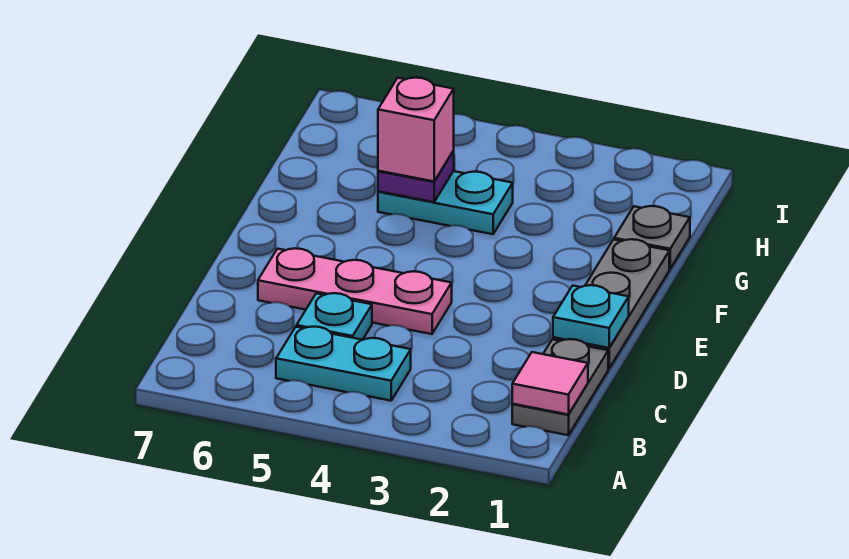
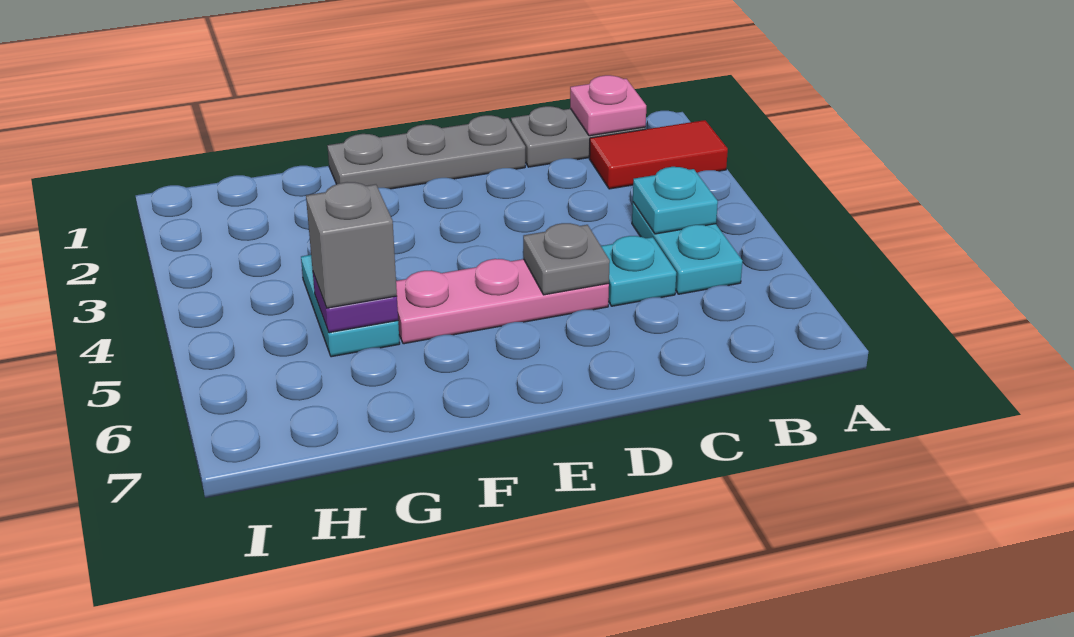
none -> red 1x2 tile [589,120,728,189]
pink 1x1 tile [512,352,588,415] -> pink 1x1 plate [570,75,646,136]
cyan 1x1 plate [553,285,629,348] -> cyan 1x1 plate moved to [633,167,718,234]
pink 1x3 plate [258,248,452,334] -> pink 1x3 plate turned to [396,259,609,344]
grey 1x1 plate [614,206,690,269] -> grey 1x1 plate moved to [523,223,610,295]
pink 1x1 brick [378,78,454,181] -> grey 1x1 brick [306,182,397,308]

